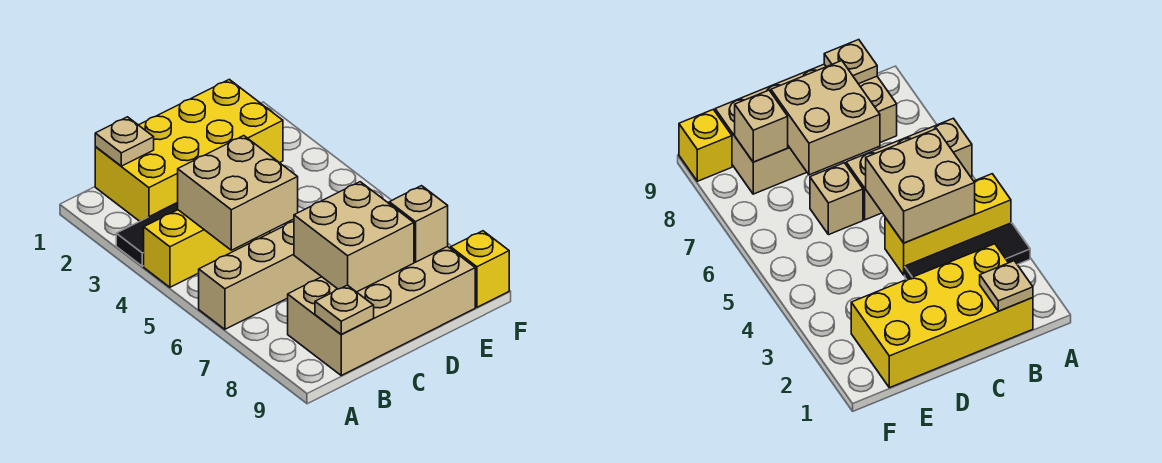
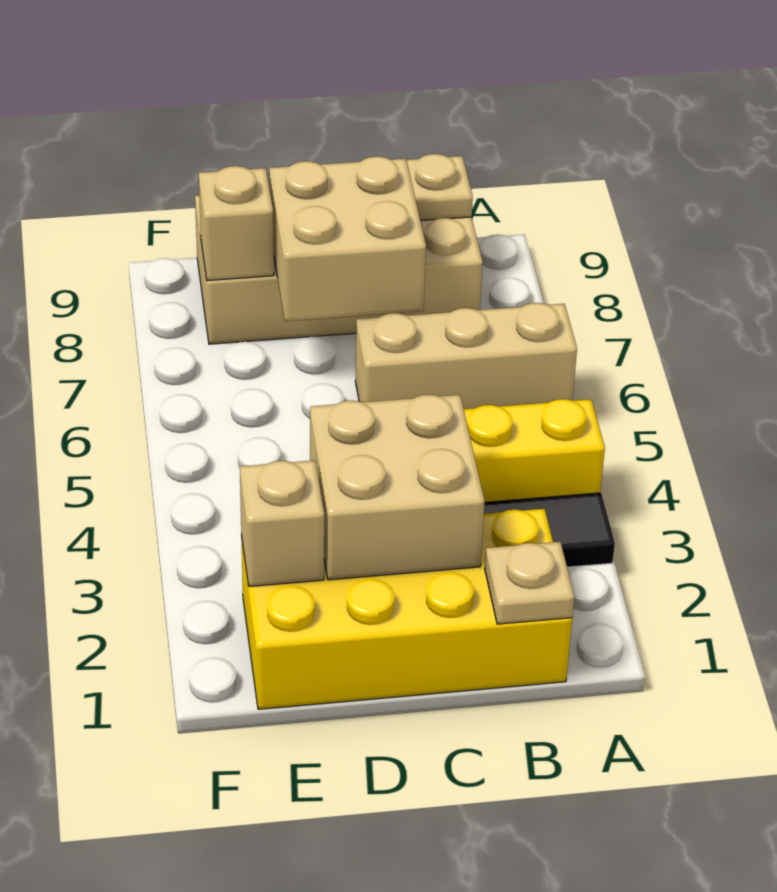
tan 2x2 brick [178,136,298,250] -> tan 2x2 brick moved to [310,394,485,580]
tan 1x1 brick [810,163,863,235] -> tan 1x1 brick moved to [240,460,324,587]
yellow 1x1 brick [451,231,509,307] -> none

